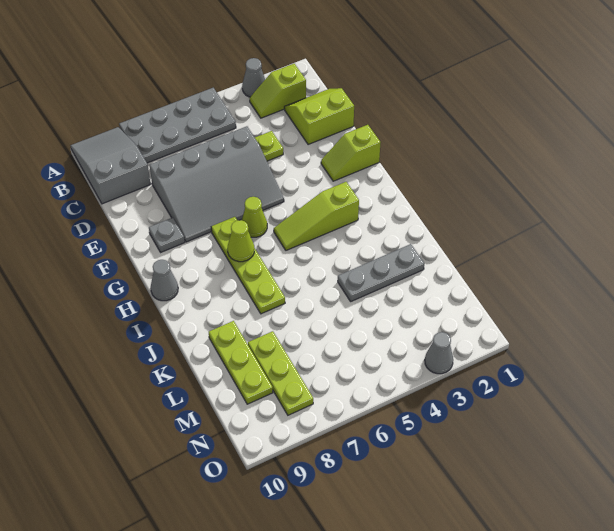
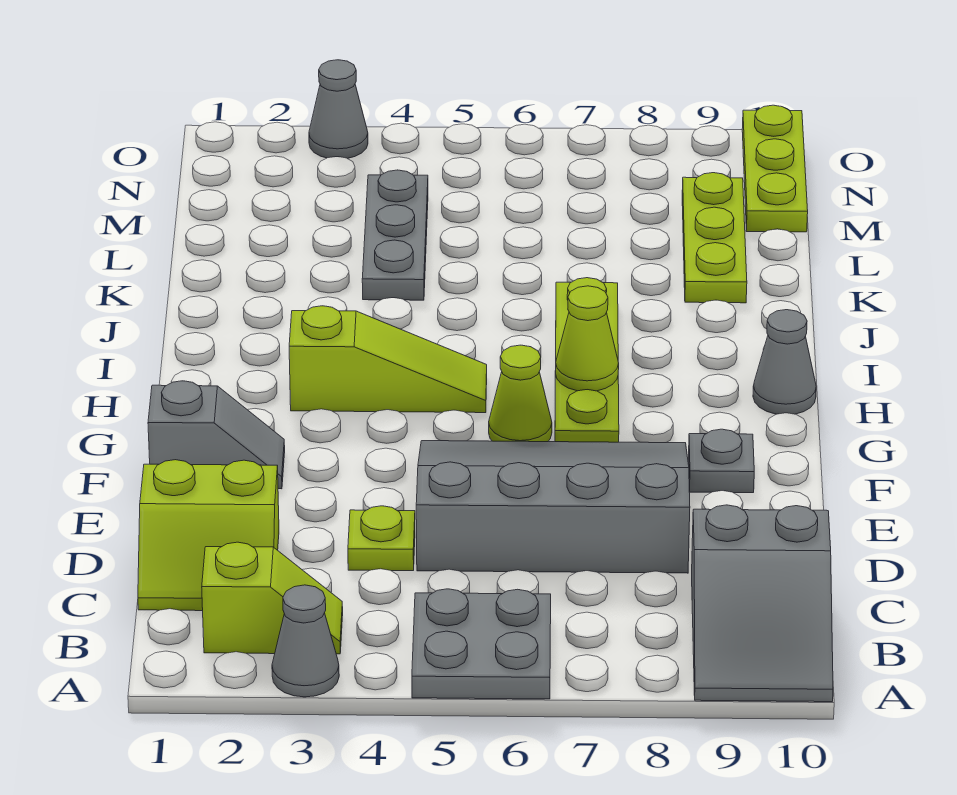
grey 2x4 plate [119,88,236,163] -> grey 2x2 plate [412,589,551,699]
lime 1x2 slope [321,125,381,181] -> grey 1x2 slope [148,381,285,489]
grey 1x3 plate [338,244,424,301] -> grey 1x3 plate turned to [362,170,428,300]
lime 1x3 plate [248,331,313,415] -> lime 1x3 plate moved to [742,105,808,232]

